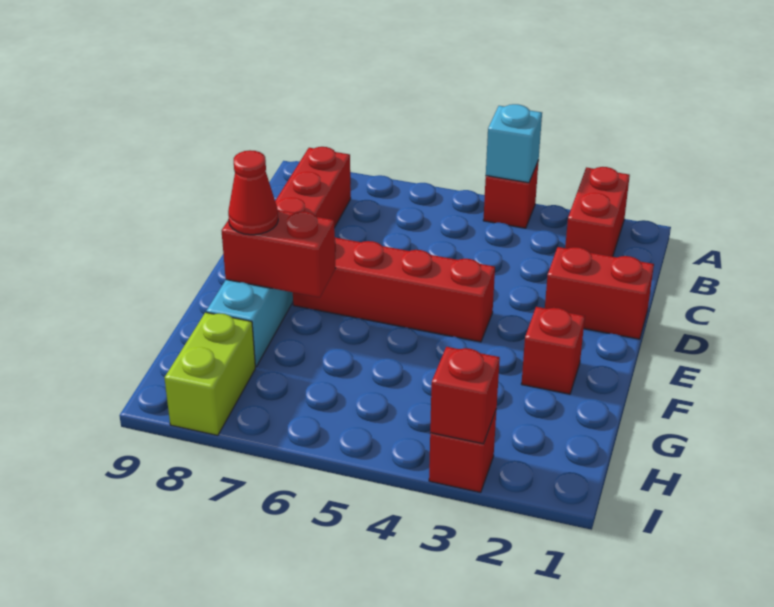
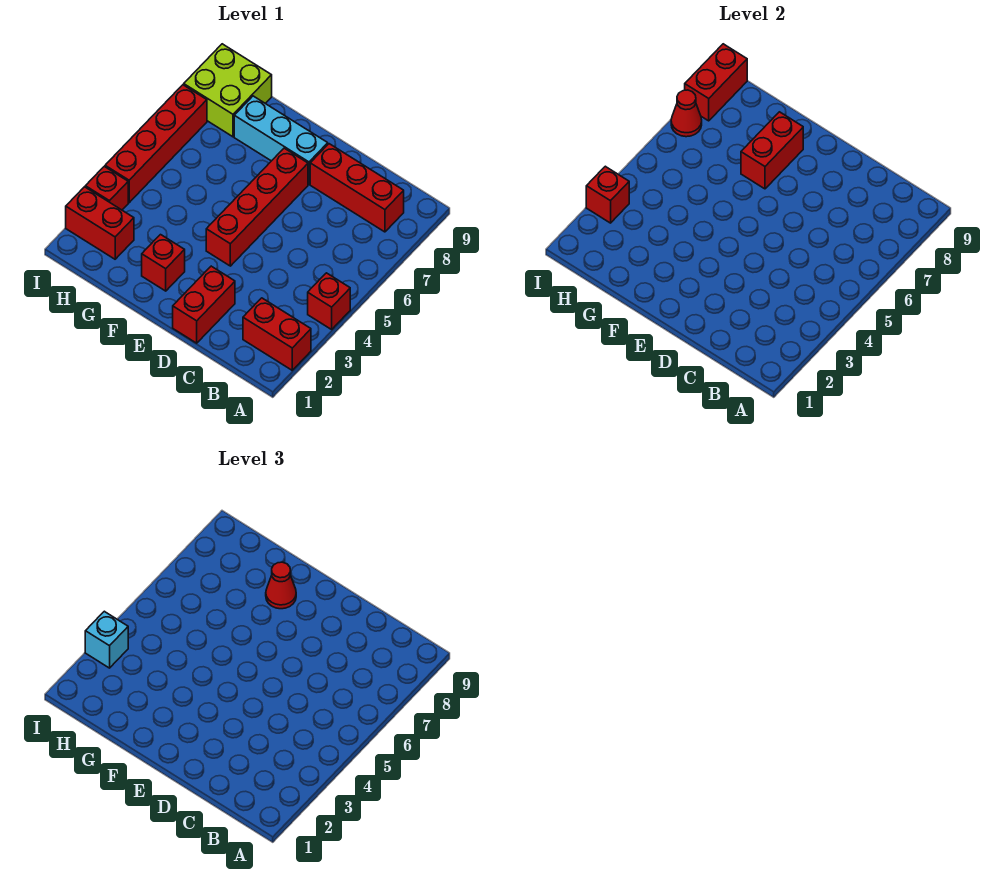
cyan 1x1 brick [486,104,542,183] -> cyan 1x1 brick moved to [85,611,128,668]
none -> red 1x2 brick [66,187,134,259]
lime 1x2 brick [164,312,255,435] -> lime 2x2 brick [184,44,272,137]
none -> red 1x4 brick [105,85,207,203]
none -> red 1x1 cone [671,90,702,137]
none -> red 1x2 brick [685,44,747,121]

